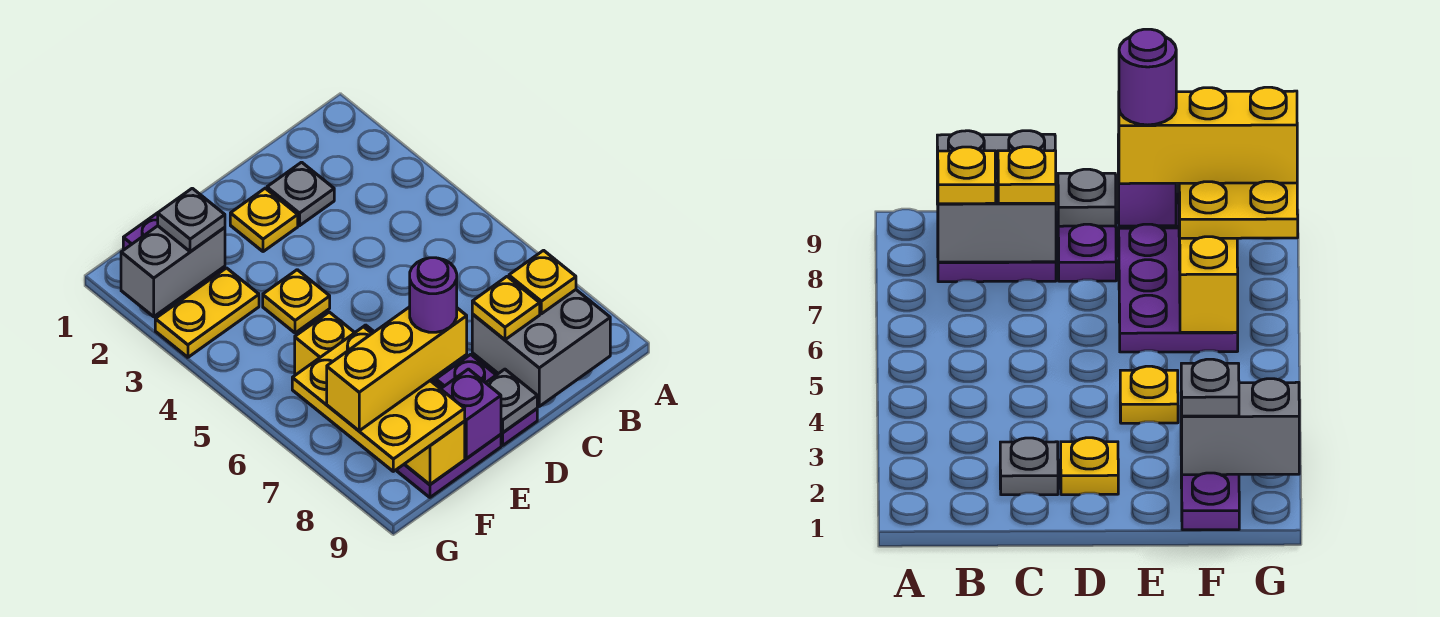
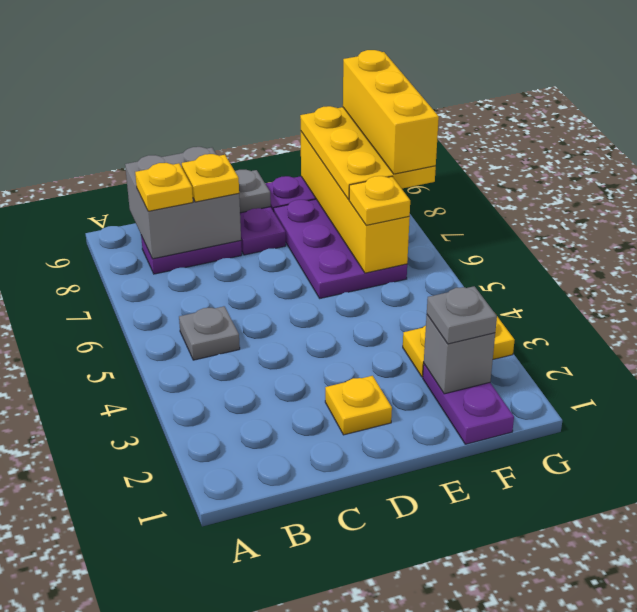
grey 1x1 plate [267,162,334,226] -> grey 1x1 plate moved to [179,306,240,360]
yellow 1x1 plate [263,270,330,333] -> yellow 1x1 plate moved to [349,176,410,225]
yellow 1x3 brick [327,307,467,431] -> yellow 1x3 brick turned to [343,50,439,174]
purple 1x1 round brick [410,258,457,332] -> none
purple 1x1 brick [441,369,501,459] -> none
grey 1x2 brick [121,226,225,317] -> grey 1x1 brick [424,315,495,394]

